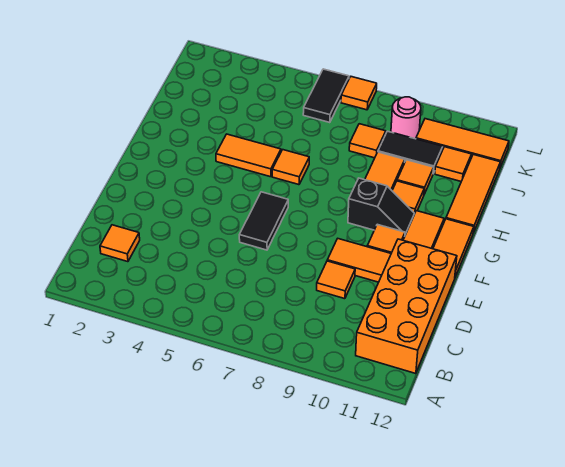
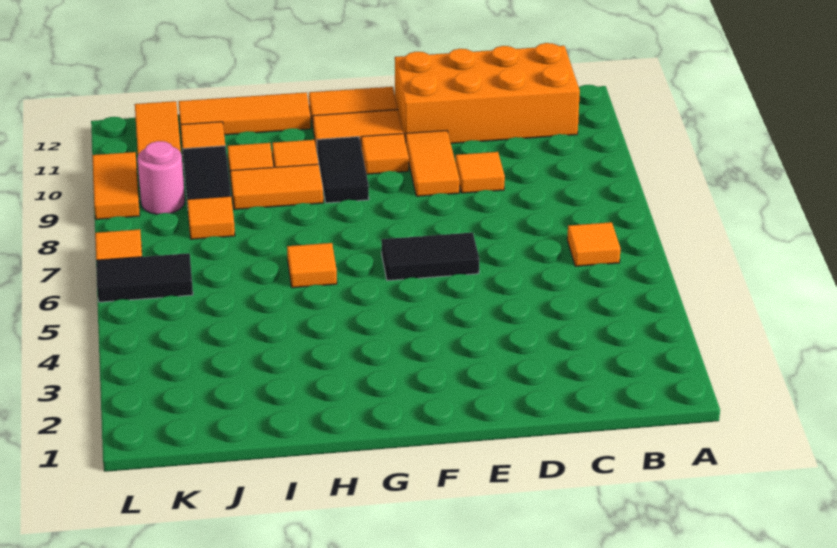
orange 1x1 tile [100,225,140,262] -> orange 1x1 tile moved to [567,222,621,266]
black 1x2 slope [348,178,415,235] -> black 1x2 tile [317,137,369,203]
orange 1x2 tile [216,134,281,177] -> orange 1x2 tile moved to [92,152,140,219]

